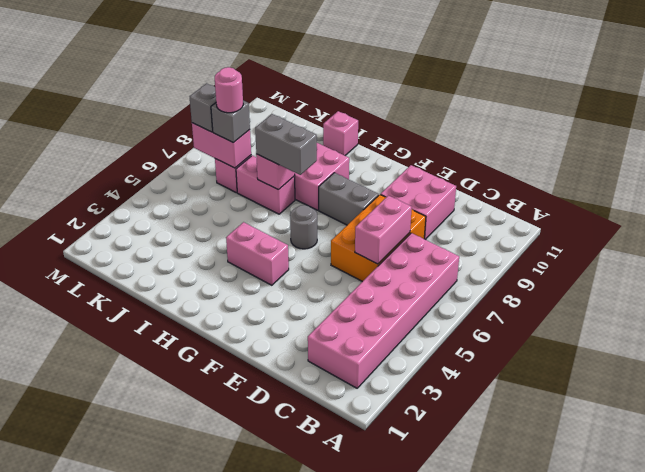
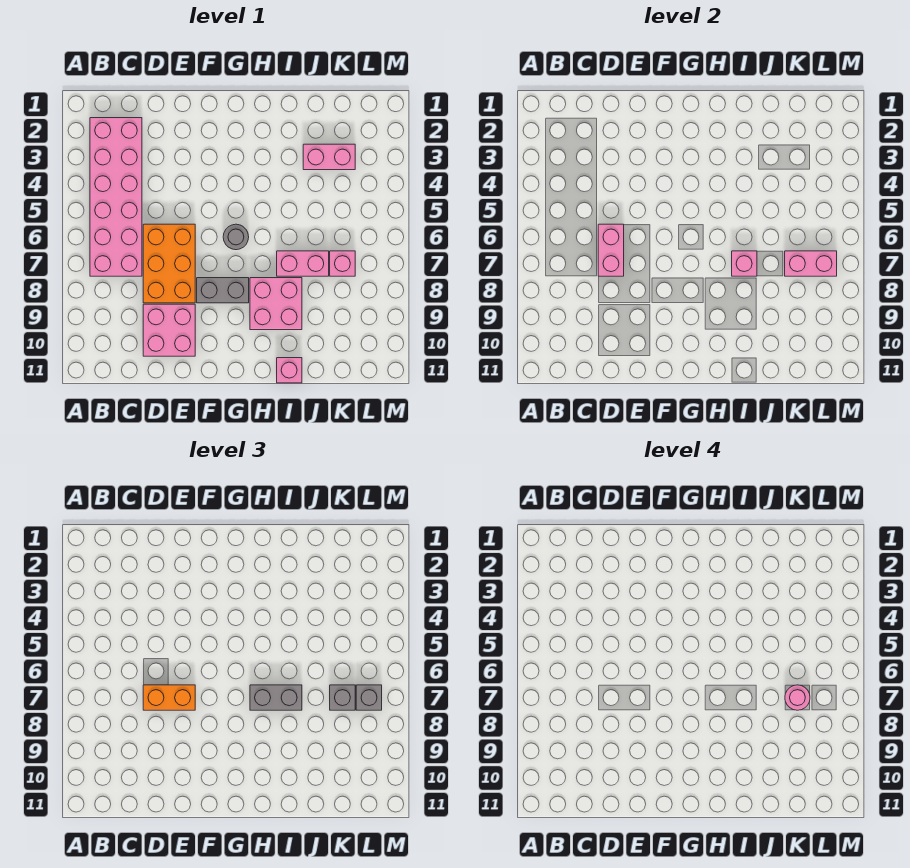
none -> orange 1x2 brick [143,685,195,710]
pink 1x2 brick [226,222,289,285] -> pink 1x2 brick moved to [303,144,355,170]

